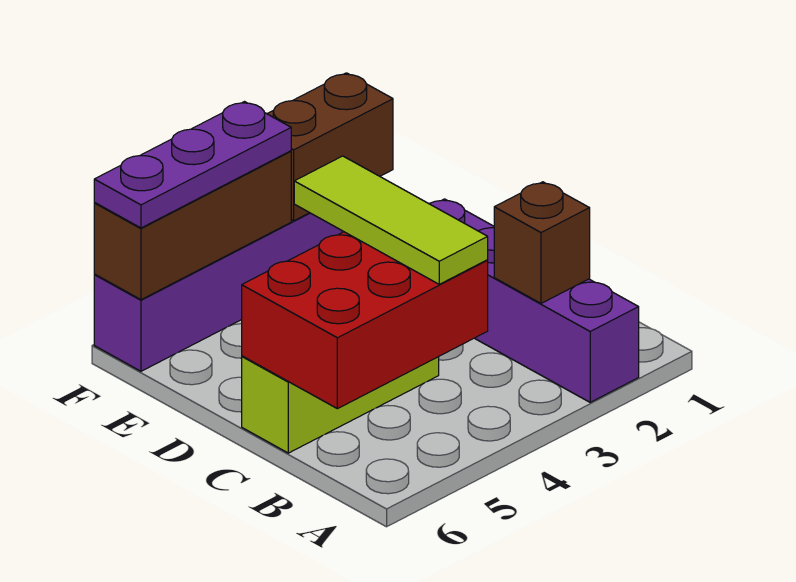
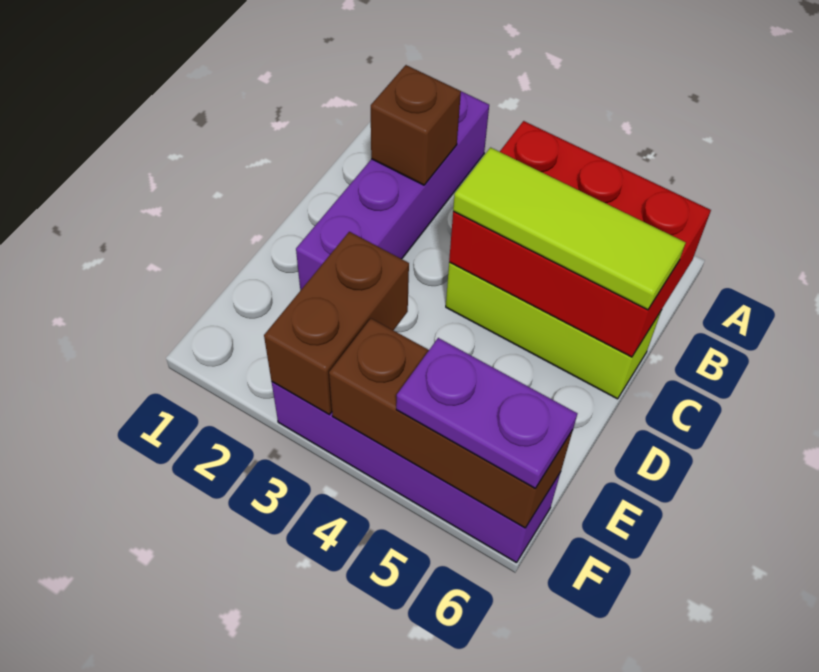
lime 1x3 tile [294,156,488,284] -> lime 1x3 tile turned to [453,148,686,310]
brown 1x2 brick [267,73,393,221] -> brown 1x2 brick turned to [264,232,409,415]
purple 1x3 plate [94,102,291,228] -> purple 1x2 plate [396,338,577,488]

